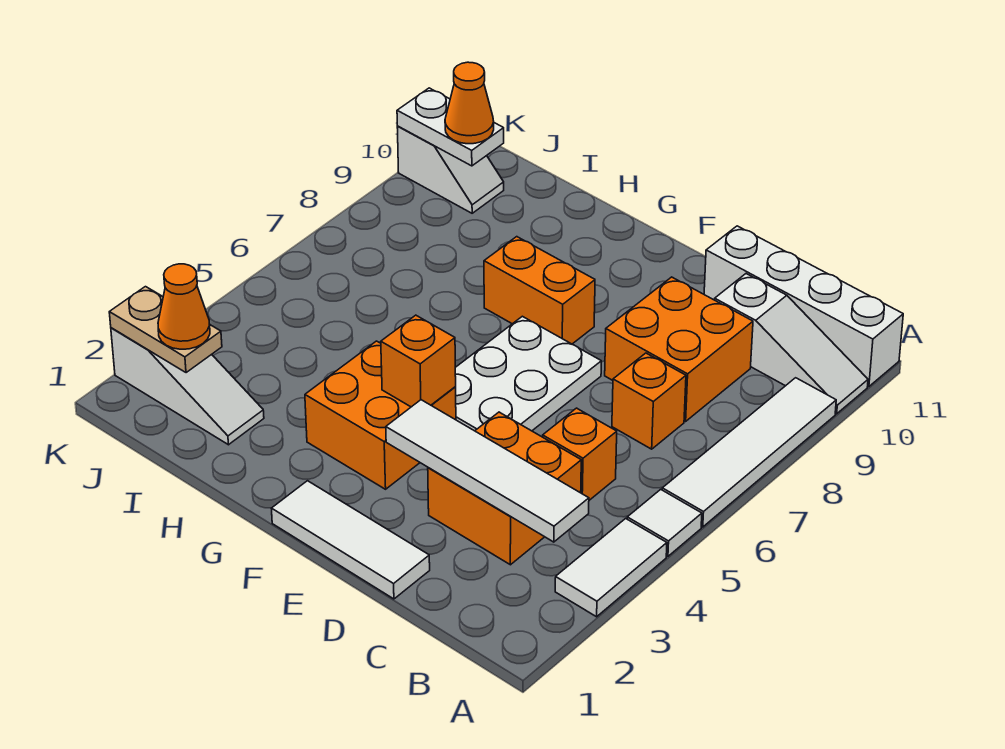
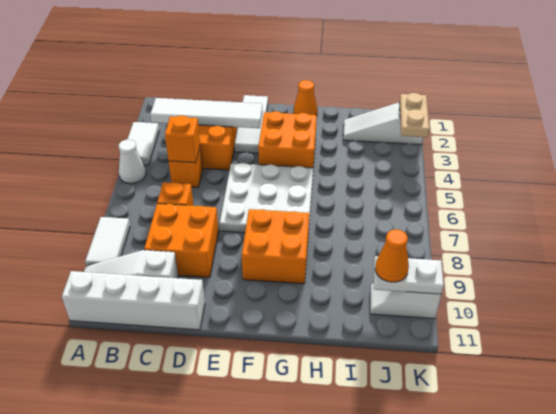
white 1x1 tile [627,489,702,556] -> white 1x1 cone [119,140,146,184]
white 1x4 tile [662,378,836,527] -> white 1x2 tile [85,217,130,266]
white 1x3 tile [271,481,430,599] -> white 1x3 tile turned to [235,95,268,153]
white 2x3 plate [455,316,601,431] -> white 3x3 plate [220,163,313,233]
orange 1x1 brick [381,315,456,407] -> orange 1x1 brick moved to [165,116,200,163]
orange 1x2 brick [484,237,595,344] -> orange 2x2 brick [242,209,309,284]
tan 1x2 plate [109,287,222,373] -> tan 1x2 plate turned to [399,93,430,137]
orange 1x1 cone [158,264,210,349] -> orange 1x1 cone moved to [293,80,318,115]

